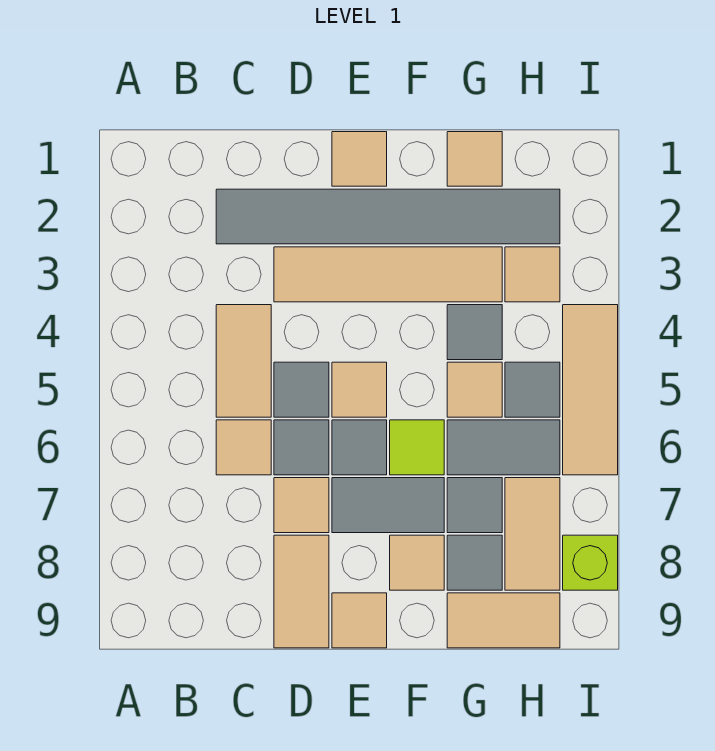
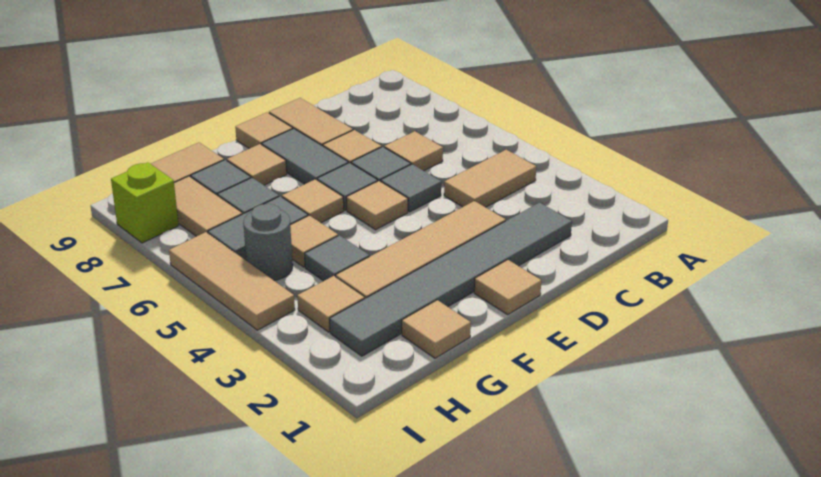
tan 1x2 tile [216,305,271,417] -> tan 1x2 tile turned to [444,150,536,207]
grey 1x2 tile [332,478,444,533] -> grey 1x2 tile turned to [262,129,348,184]
lime 1x1 tile [390,420,444,475] -> tan 1x1 tile [282,179,344,223]
grey 1x1 tile [505,362,560,417] -> grey 1x1 round brick [243,204,293,280]

